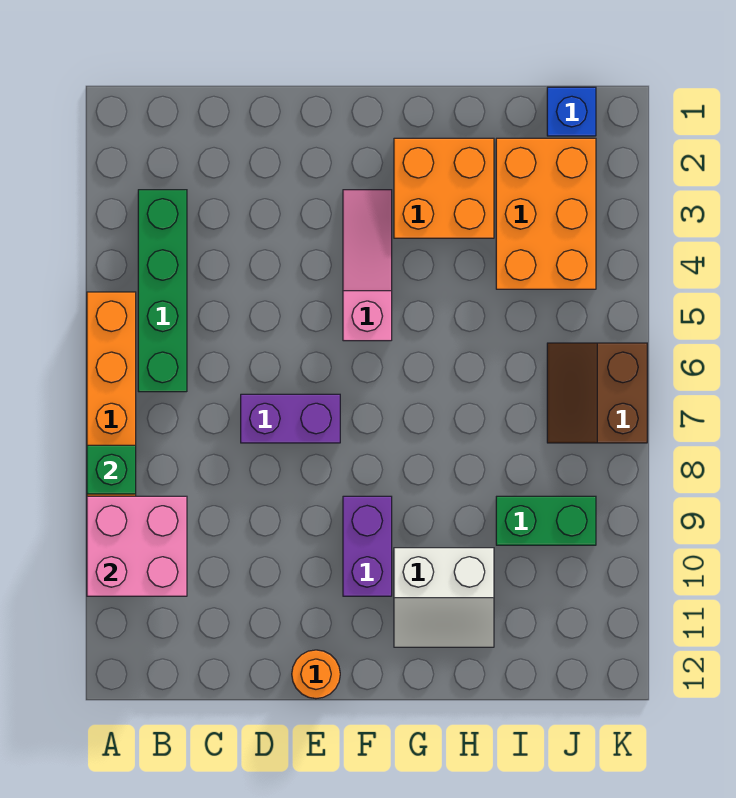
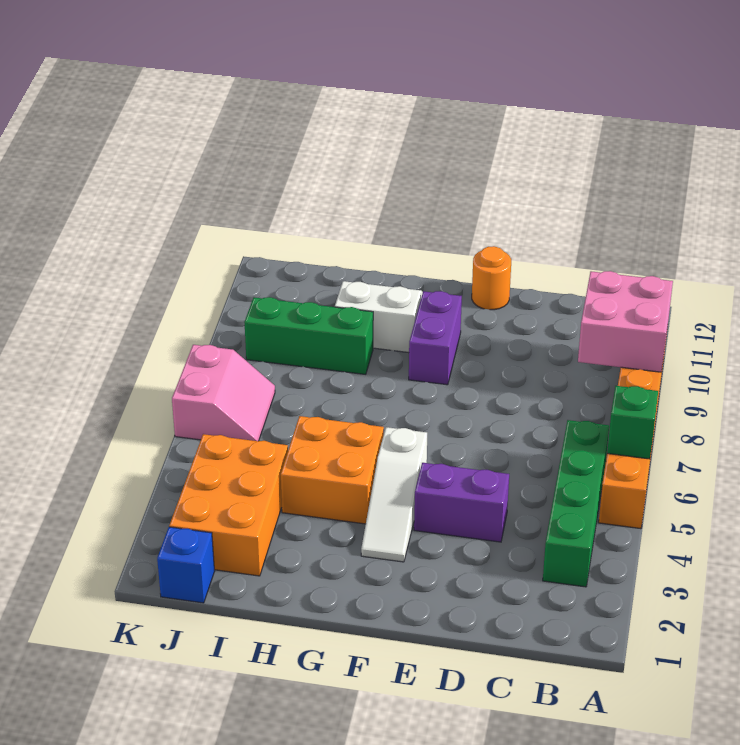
green 1x1 brick [87,445,136,494] -> green 1x1 brick moved to [607,386,658,459]
purple 1x2 brick [241,394,340,443] -> purple 1x2 brick moved to [414,463,509,542]
pink 1x3 slope [343,190,392,341] -> white 1x3 slope [361,427,427,562]
orange 2x2 brick [394,138,494,238] -> orange 2x2 brick moved to [281,416,384,524]
green 1x2 brick [496,496,596,545] -> green 1x3 brick [244,297,373,374]
brown 2x2 slope [547,343,647,443] -> pink 2x2 slope [172,345,275,441]

